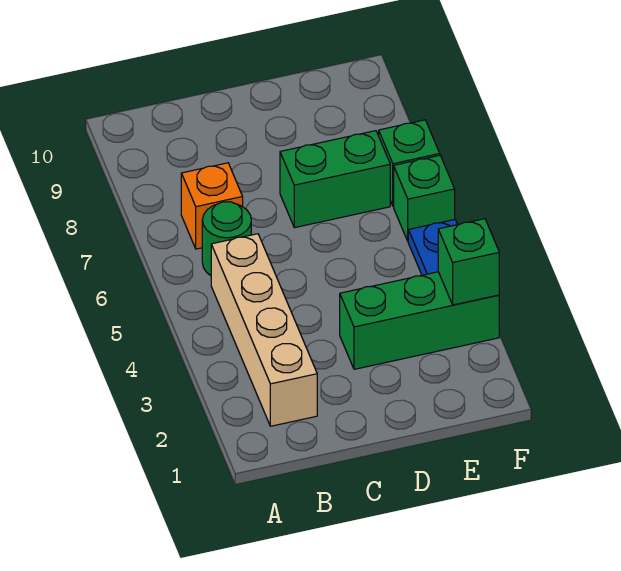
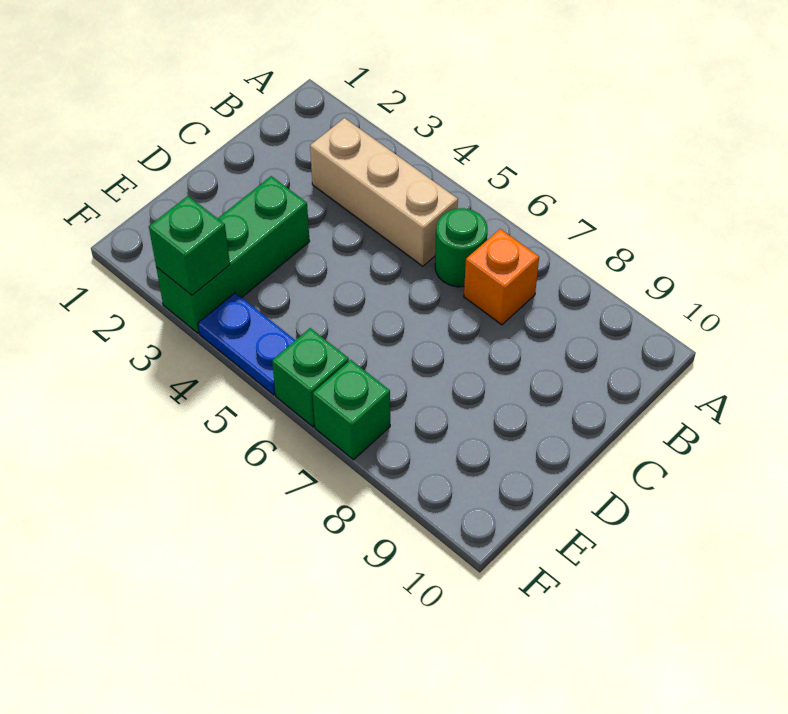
tan 1x4 brick [211,234,317,426] -> tan 1x3 brick [310,118,458,266]
green 1x2 brick [280,131,390,228] -> none

